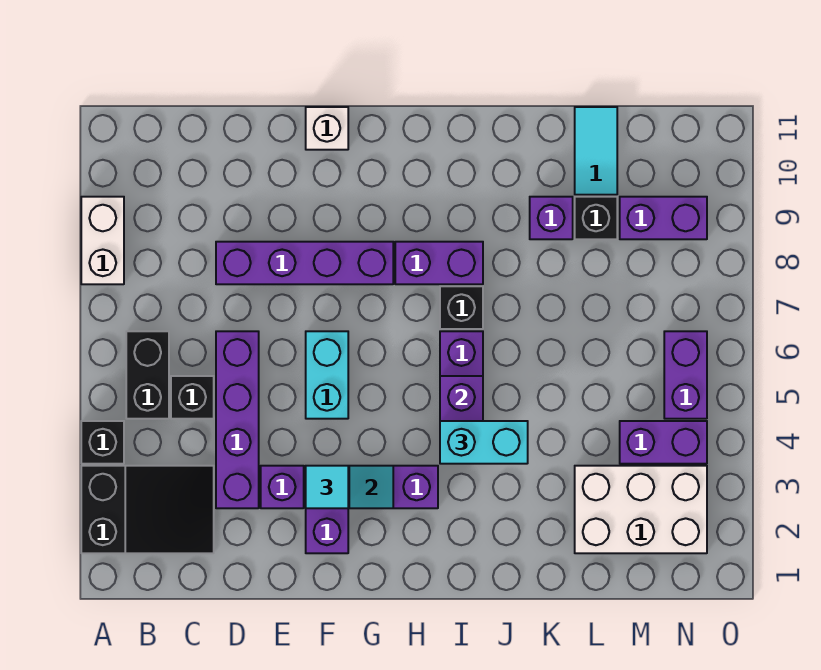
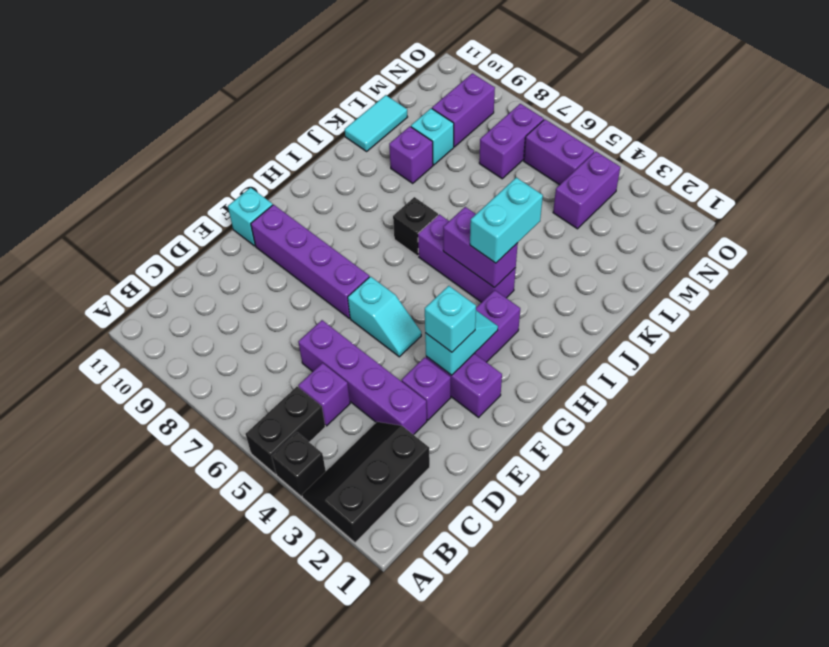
black 2x3 slope [81,466,214,553] -> black 2x3 slope turned to [302,422,430,543]
white 1x2 brick [81,197,124,284] -> none
black 1x2 brick [126,331,169,419] -> black 1x2 brick turned to [246,387,325,474]
black 1x1 brick [171,376,214,419] -> purple 1x1 brick [298,363,350,426]
purple 1x4 brick [216,242,393,284] -> purple 1x4 brick turned to [251,205,369,318]
cyan 1x1 tile [306,466,348,508] -> cyan 1x1 brick [425,286,476,352]
cyan 1x2 brick [306,331,348,419] -> cyan 1x2 slope [348,277,421,357]
white 1x1 brick [306,107,348,150] -> cyan 1x1 brick [228,188,273,246]
purple 1x2 brick [395,242,483,284] -> purple 1x2 brick moved to [479,104,544,179]
white 2x3 brick [575,466,707,553] -> none
black 1x1 brick [575,197,617,239] -> cyan 1x1 brick [411,108,454,165]
cyan 1x2 tile [575,107,617,195] -> cyan 1x2 tile turned to [345,95,407,151]

